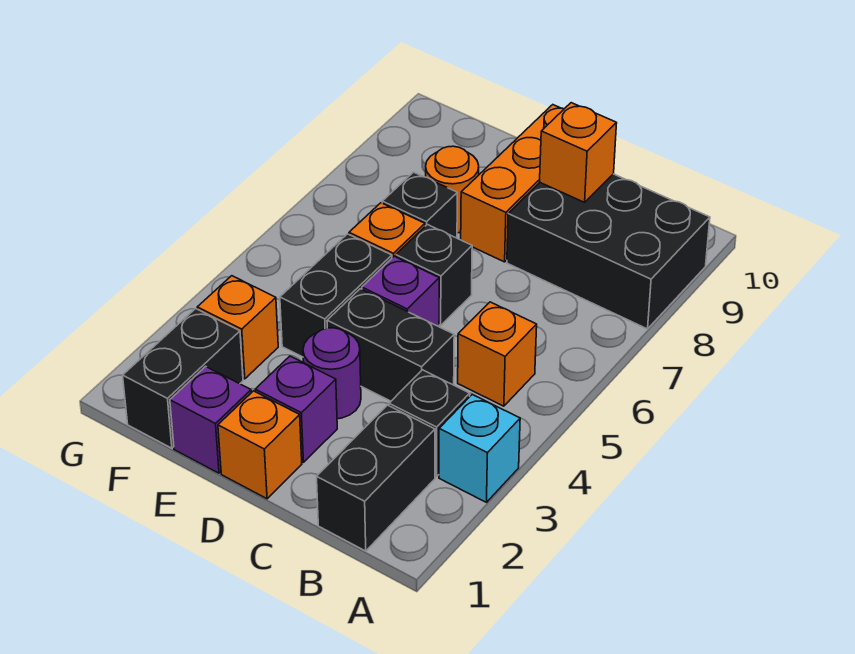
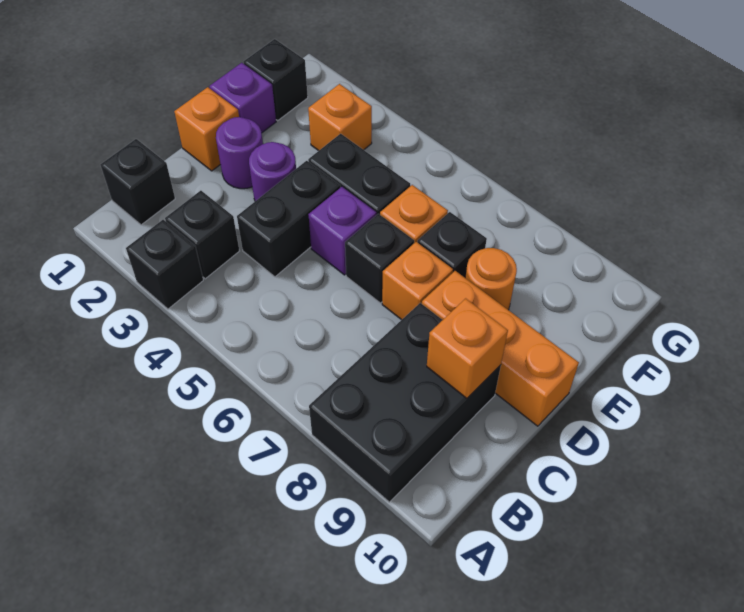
cyan 1x1 brick [439,395,520,502] -> black 1x1 brick [126,220,203,309]
black 1x2 brick [317,405,435,551] -> black 1x1 brick [100,139,175,225]
orange 1x1 brick [458,302,537,406] -> orange 1x1 brick moved to [382,242,453,320]
purple 1x1 brick [255,356,337,462] -> purple 1x1 round brick [216,117,263,189]
black 1x2 brick [123,309,243,448] -> black 1x1 brick [244,39,308,120]

